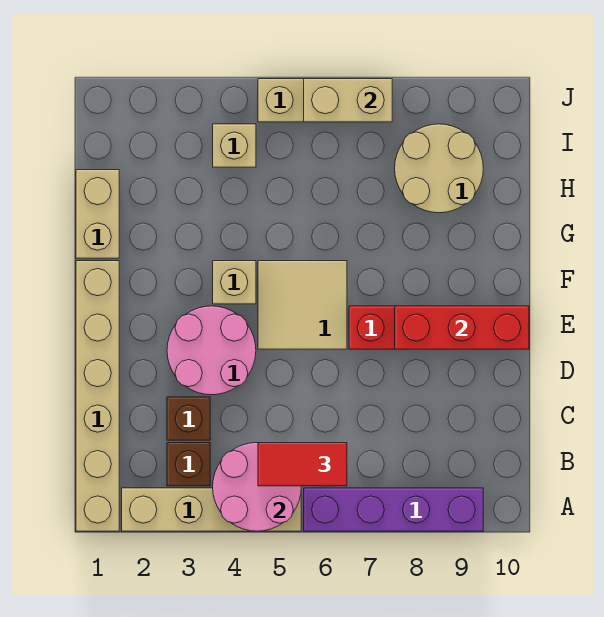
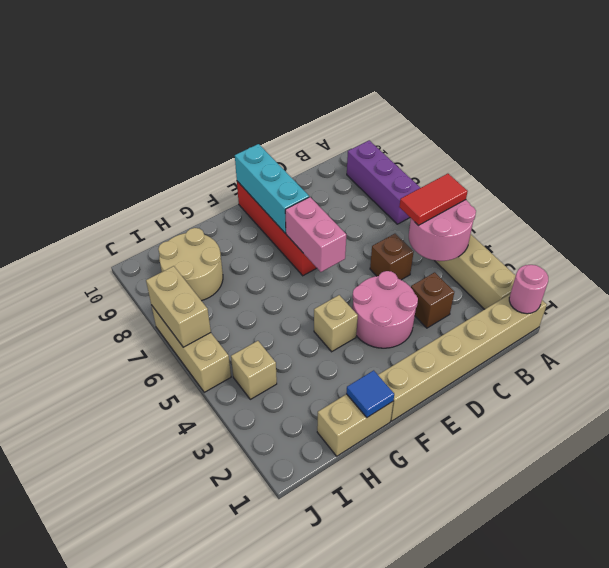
none -> pink 1x1 round brick [509,265,548,314]
purple 1x4 brick [304,488,483,531] -> purple 1x3 brick [347,140,420,224]
brown 1x1 brick [167,443,210,486] -> brown 1x1 brick moved to [370,234,414,280]
red 1x2 tile [258,443,347,486] -> red 1x2 tile turned to [399,174,468,226]
tan 2x2 tile [258,261,347,349] -> none
none -> pink 1x2 brick [285,197,346,272]
red 1x3 brick [395,306,529,349] -> cyan 1x3 brick [235,144,309,233]
none -> blue 1x1 tile [346,370,394,417]

